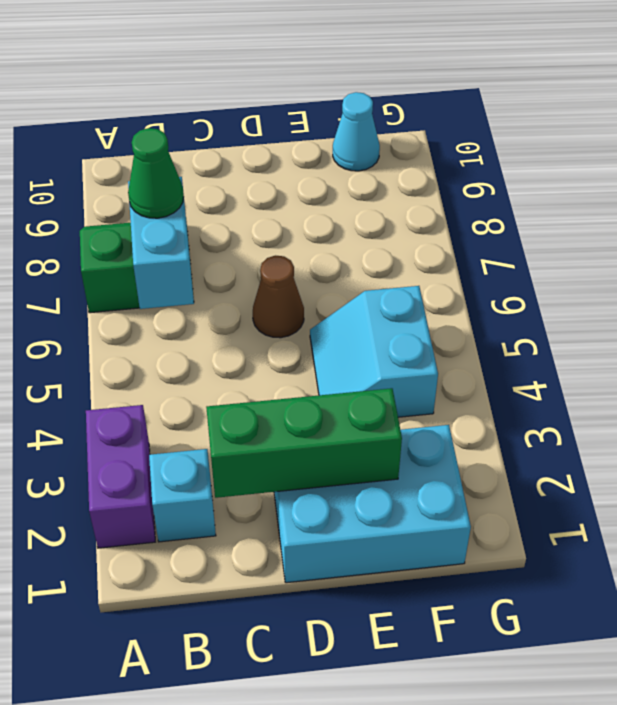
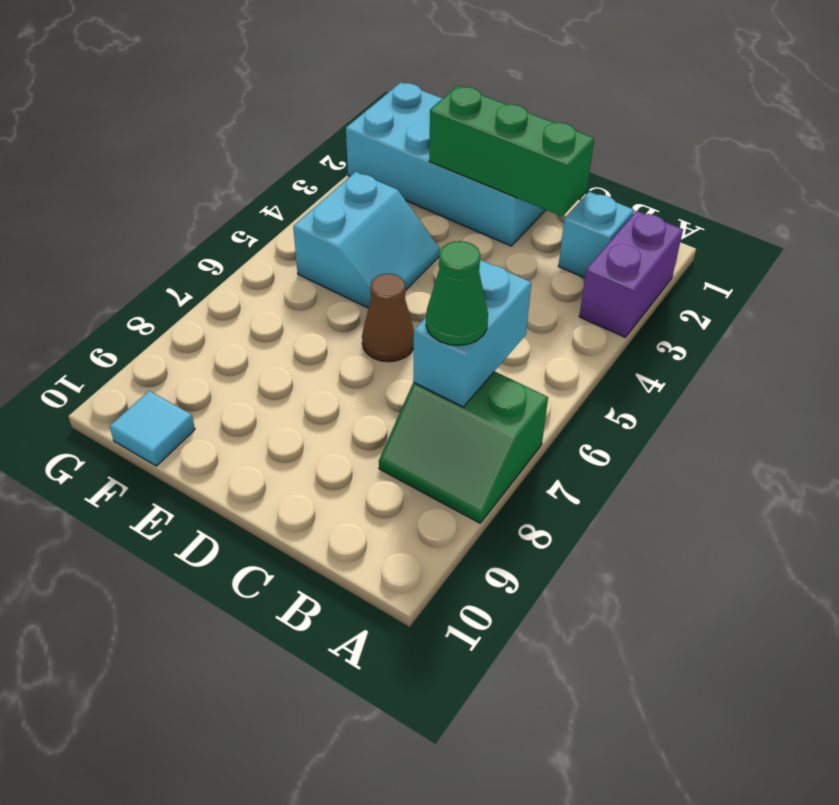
cyan 2x3 brick [274,425,471,583] -> cyan 2x4 brick [346,82,545,246]
cyan 1x1 cone [333,92,380,171] -> cyan 1x1 tile [110,391,195,466]

